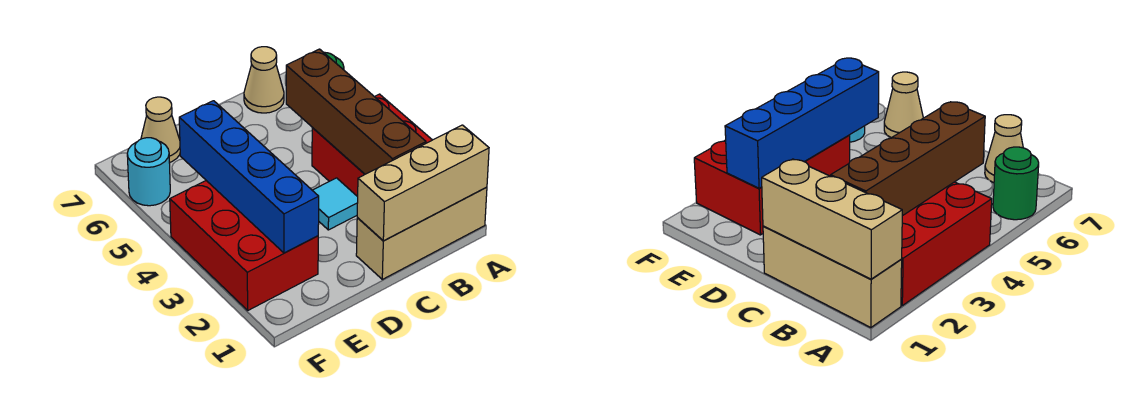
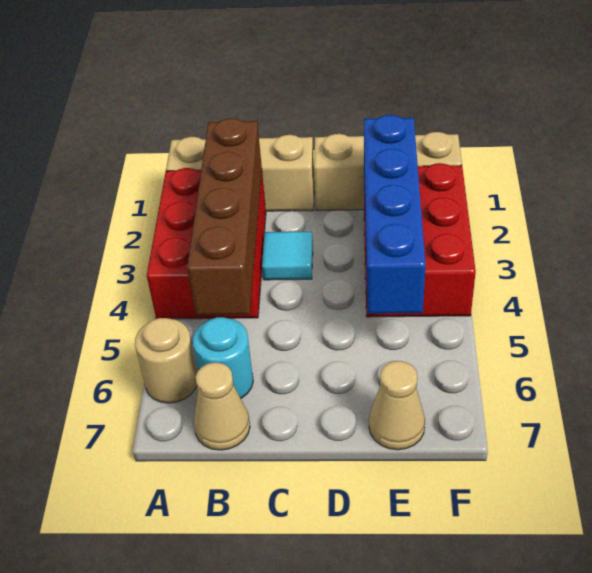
tan 1x3 brick [357,125,489,241] -> tan 1x3 brick moved to [314,132,462,210]
green 1x1 round brick [993,147,1039,220] -> tan 1x1 round brick [135,318,197,403]
cyan 1x1 round brick [127,138,170,206] -> cyan 1x1 round brick moved to [193,317,253,398]

